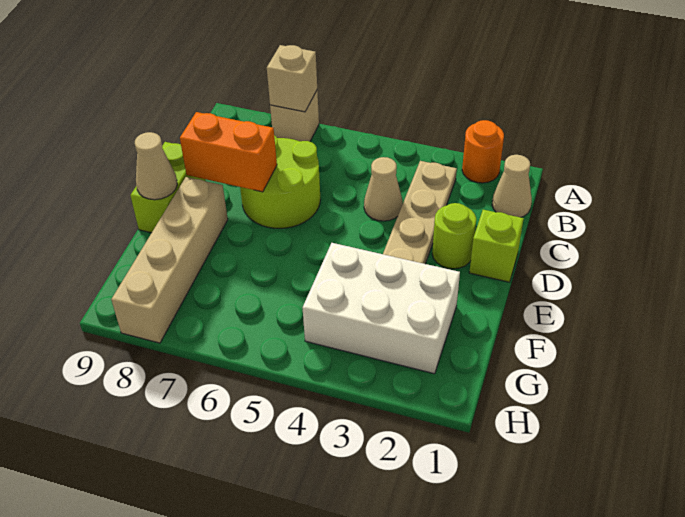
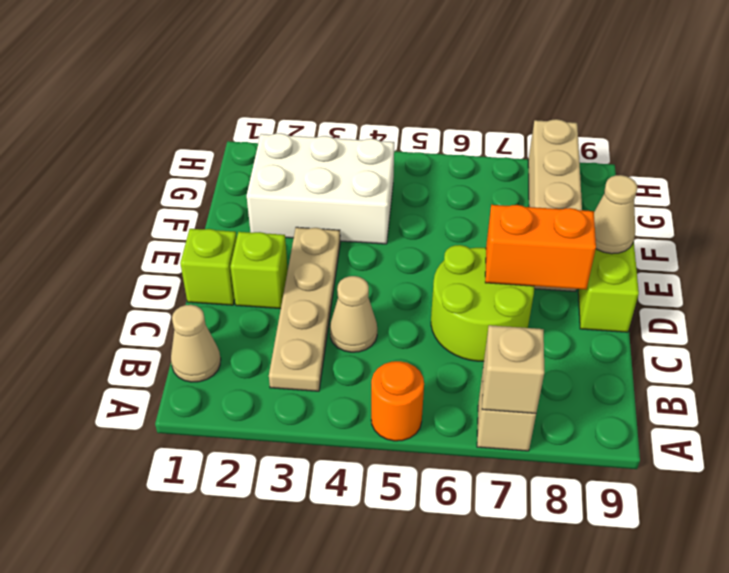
orange 1x1 round brick [462,120,504,183] -> orange 1x1 round brick moved to [371,361,424,441]
lime 1x1 round brick [432,203,476,269] -> lime 1x1 brick [231,232,288,309]

